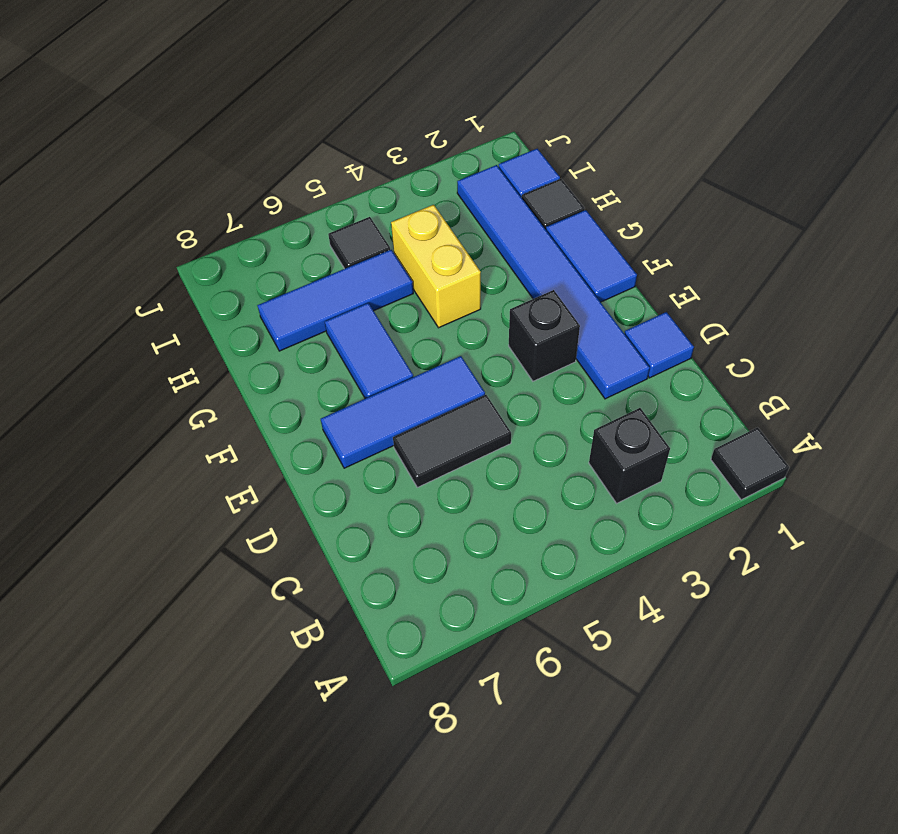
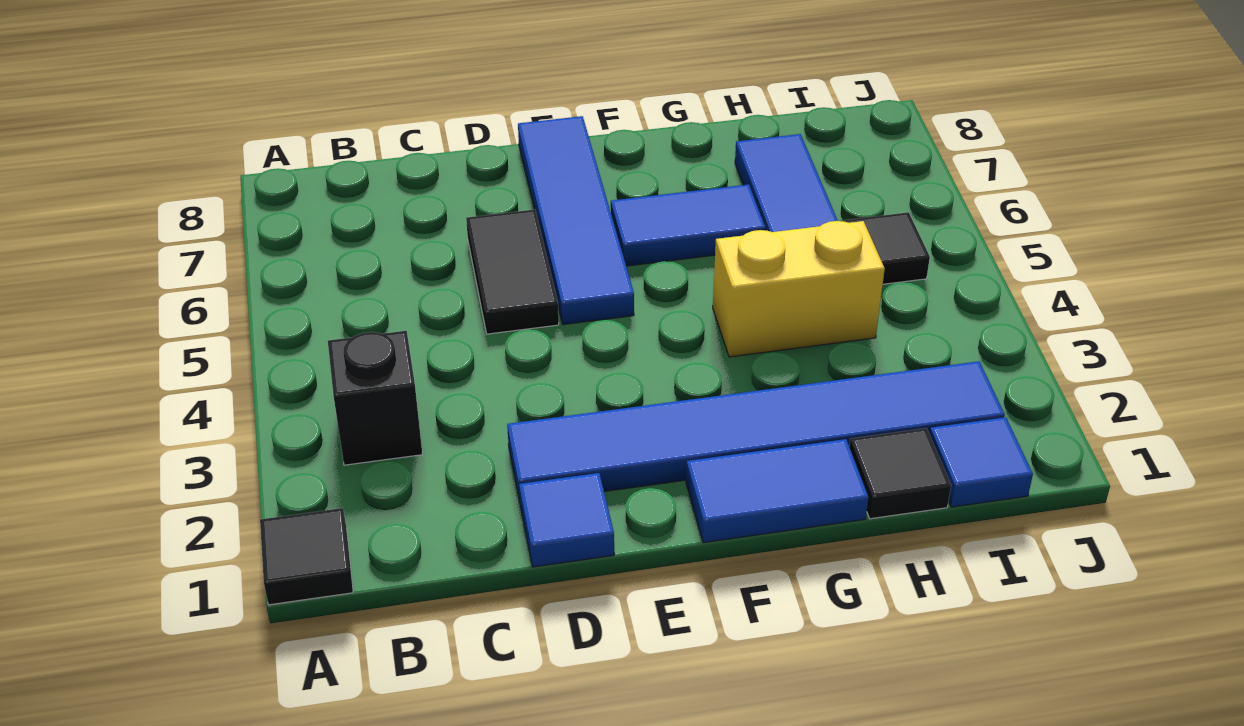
black 1x1 brick [509,290,580,381] -> none
blue 1x3 tile [321,356,485,468] -> blue 1x4 tile [518,116,634,325]

